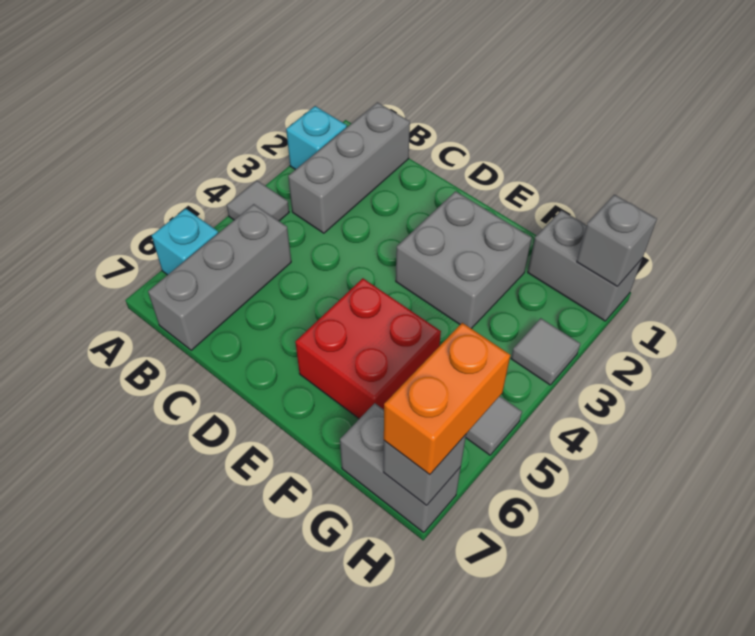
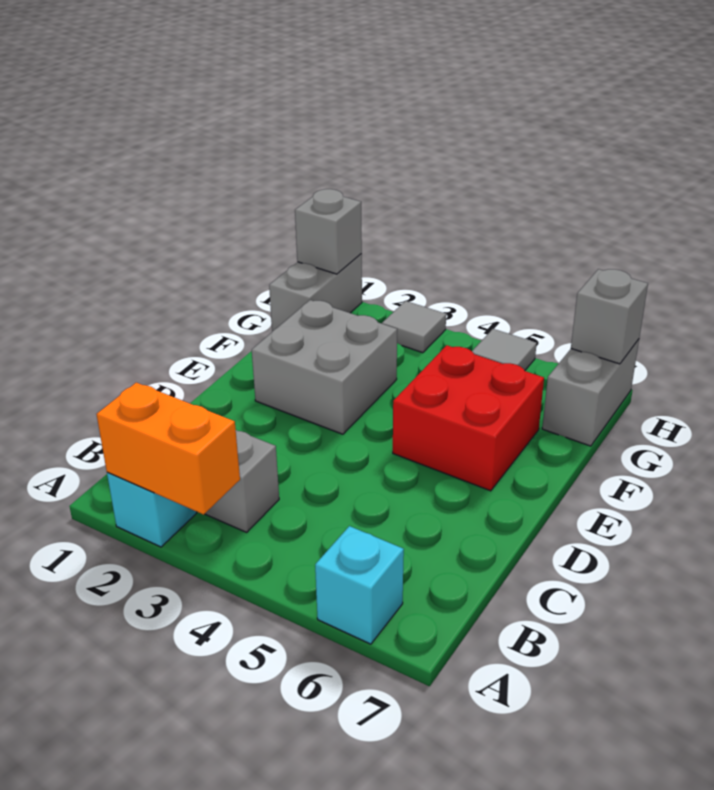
grey 1x1 tile [227,181,289,221] -> none
grey 1x3 brick [148,204,291,350] -> none
orange 1x2 brick [384,323,510,475] -> orange 1x2 brick moved to [97,382,240,514]

